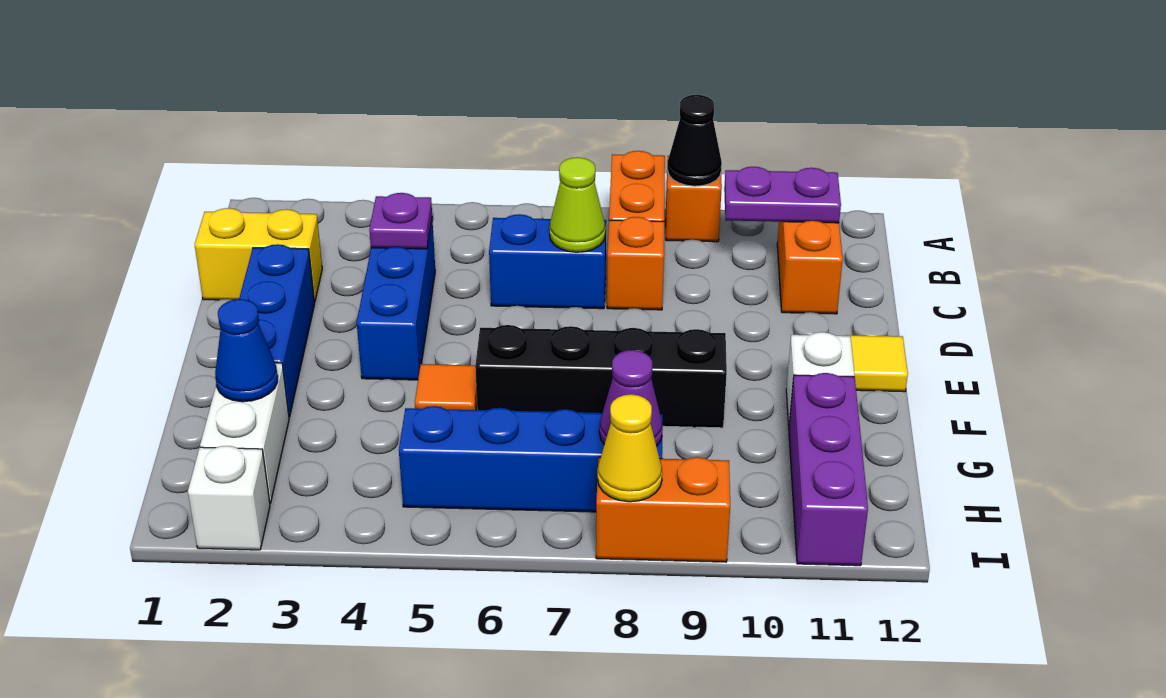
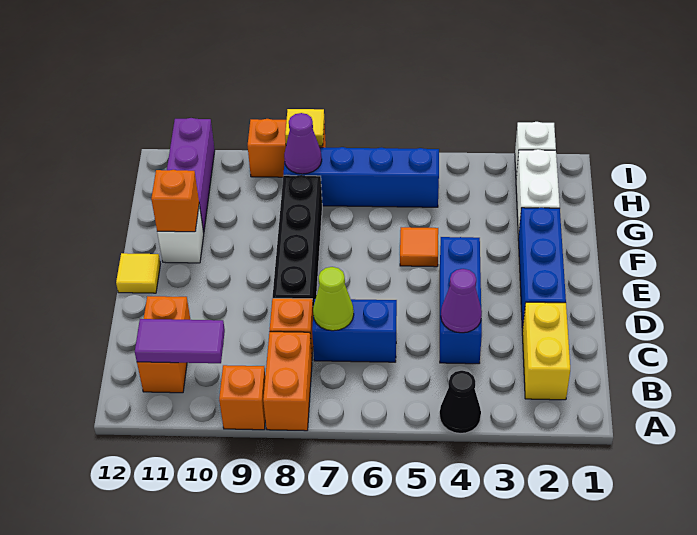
black 1x1 cone [668,95,722,186] -> black 1x1 cone moved to [440,371,481,434]
purple 1x2 plate [724,167,841,223] -> purple 1x2 tile [135,319,225,363]
yellow 1x2 brick [195,208,322,302] -> yellow 1x2 brick turned to [522,302,570,400]
purple 1x1 plate [369,193,432,249] -> purple 1x1 cone [441,269,482,333]
black 1x4 brick [475,325,727,428] -> black 1x4 brick turned to [273,175,322,307]
none -> orange 1x1 brick [151,170,199,232]
blue 1x1 cone [215,299,278,402] -> none
yellow 1x1 cone [597,394,662,502] -> yellow 1x1 tile [285,109,324,146]

